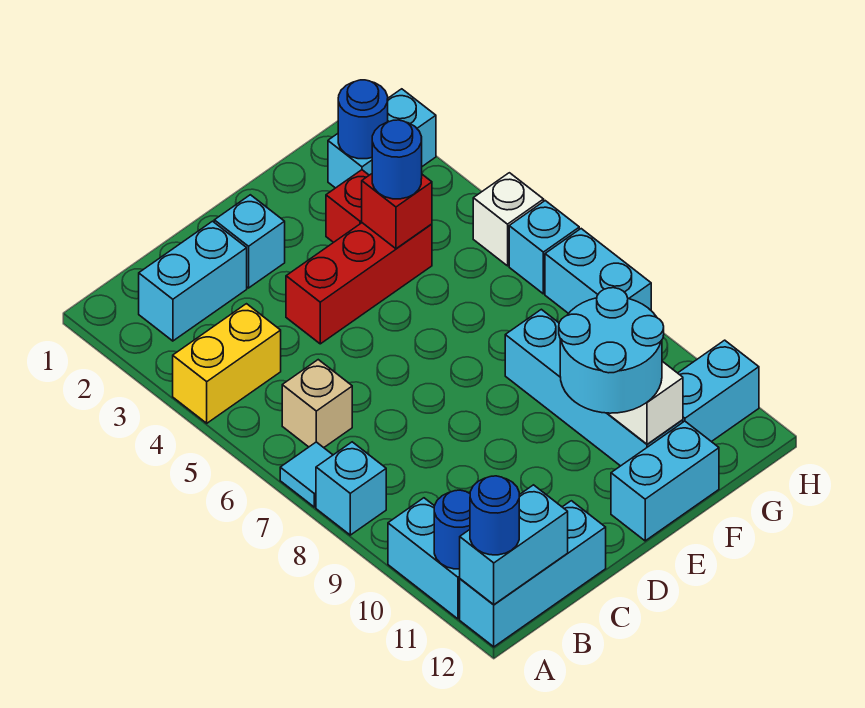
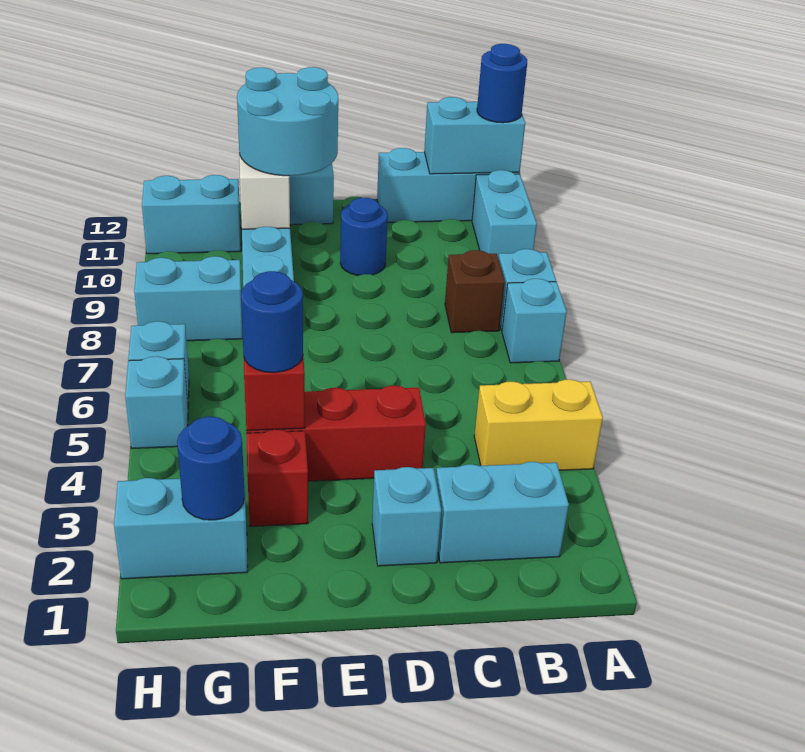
cyan 1x1 tile [280,442,333,507] -> cyan 1x1 brick [502,279,567,363]
blue 1x1 round brick [434,490,470,569] -> blue 1x1 round brick moved to [340,198,388,275]
tan 1x1 brick [282,360,352,448] -> none
none -> brown 1x1 brick [445,250,505,333]
white 1x1 brick [473,173,544,266] -> cyan 1x1 brick [125,356,188,448]
cyan 1x2 brick [545,229,651,314] -> cyan 1x2 brick turned to [134,256,243,341]

